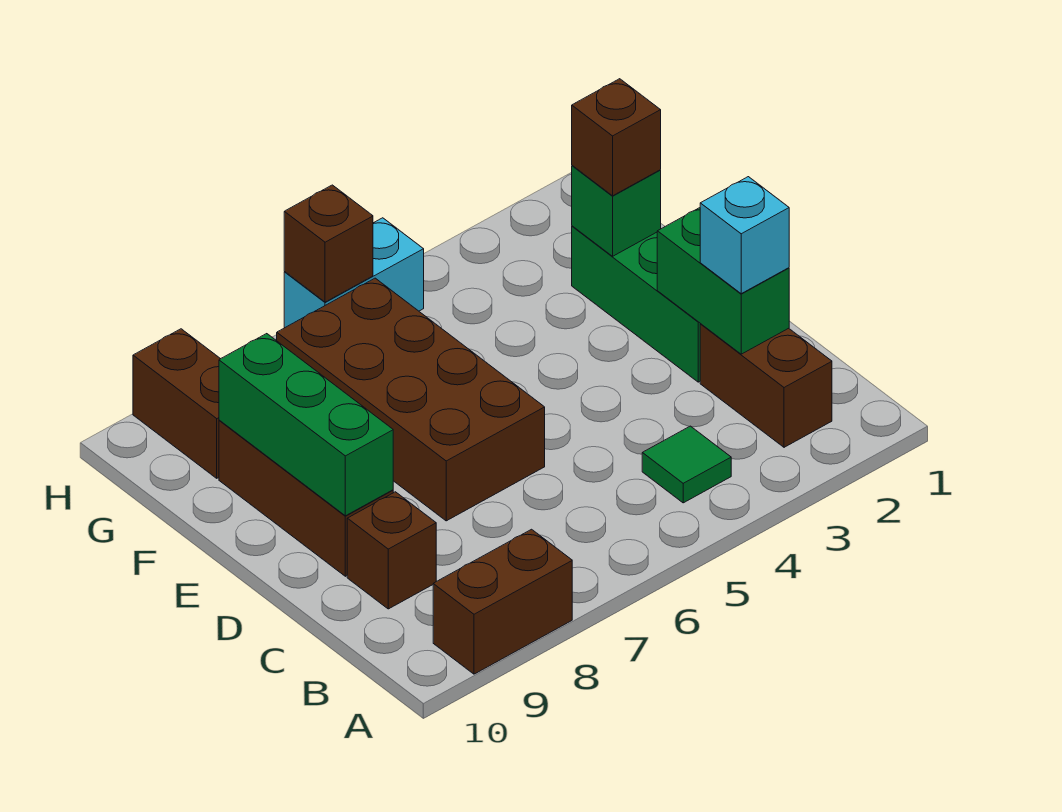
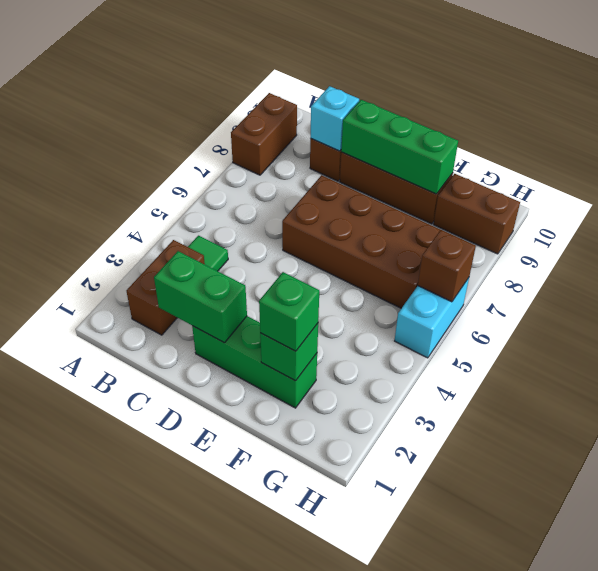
brown 1x2 brick [700,324,832,447] -> brown 1x2 brick turned to [127,240,205,335]
cyan 1x1 brick [700,177,789,294] -> cyan 1x1 brick moved to [310,86,359,151]
brown 1x1 brick [572,79,661,196] -> green 1x1 brick [259,272,319,351]

